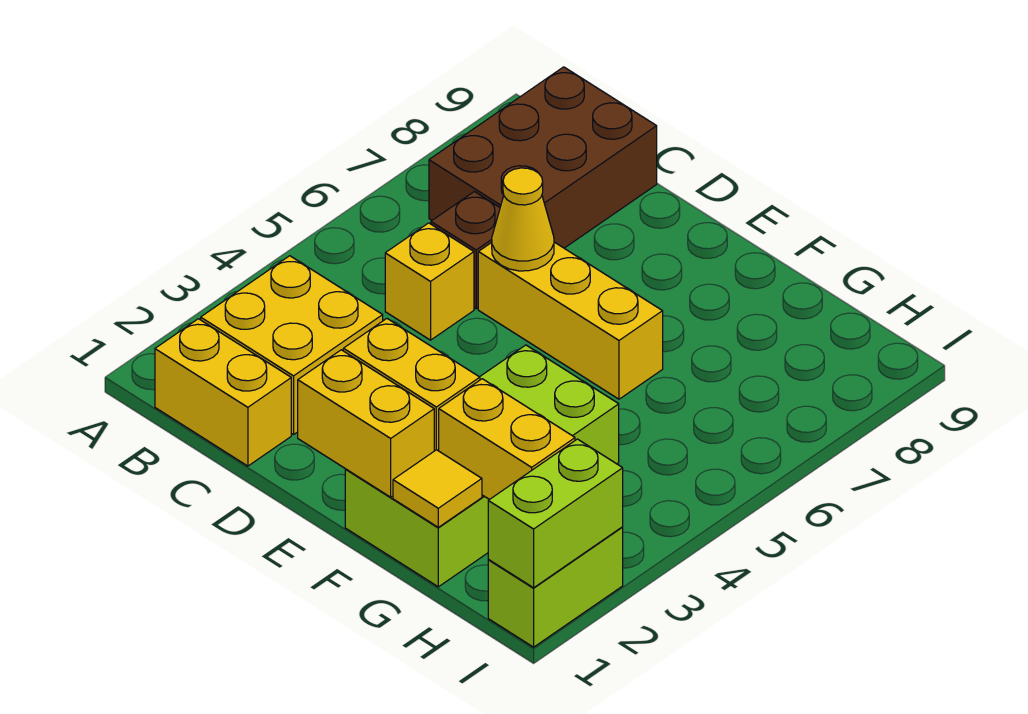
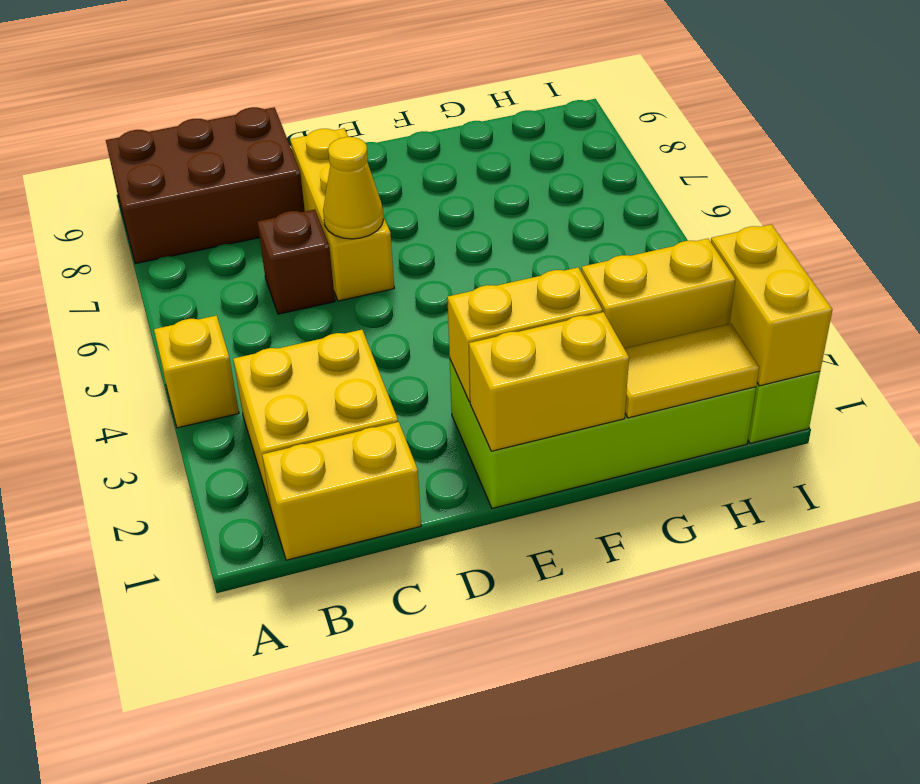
brown 2x3 brick [429,67,657,248] -> brown 2x3 brick turned to [106,107,305,264]
yellow 1x1 brick [385,223,474,340] -> yellow 1x1 brick moved to [154,315,239,428]
yellow 1x3 brick [478,242,663,399] -> yellow 1x3 brick turned to [290,129,394,301]
lime 2x4 brick [345,345,619,587] -> lime 2x4 brick turned to [450,360,756,508]
yellow 1x1 tile [393,450,482,527] -> yellow 1x2 tile [624,324,759,418]
lime 1x2 brick [488,439,623,588] -> yellow 1x2 brick [711,225,832,386]

